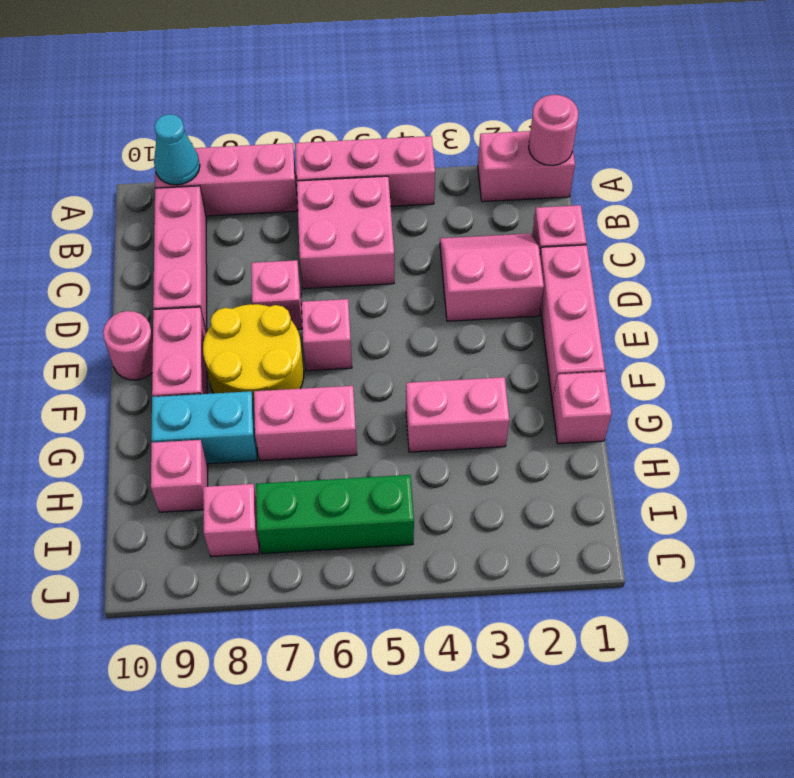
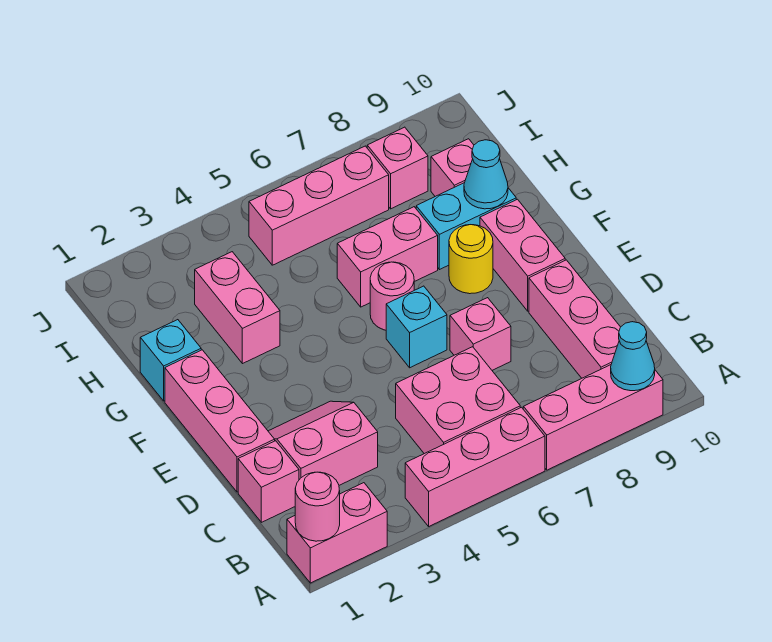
pink 2x2 slope [440,233,544,321] -> pink 2x2 slope turned to [268,401,378,485]
pink 1x1 brick [301,299,352,371] -> cyan 1x1 brick [386,286,447,368]
yellow 2x2 round brick [203,304,304,402] -> yellow 1x1 round brick [449,225,493,294]
pink 1x1 round brick [103,311,153,380] -> pink 1x1 round brick moved to [370,262,414,330]
pink 1x1 brick [552,372,611,444] -> cyan 1x1 brick [140,320,201,401]
pink 1x2 brick [406,377,509,452] -> pink 1x2 brick turned to [195,252,280,364]
none -> cyan 1x1 cone [464,140,508,209]
green 1x3 brick [256,475,414,554] -> pink 1x3 brick [249,146,389,265]

